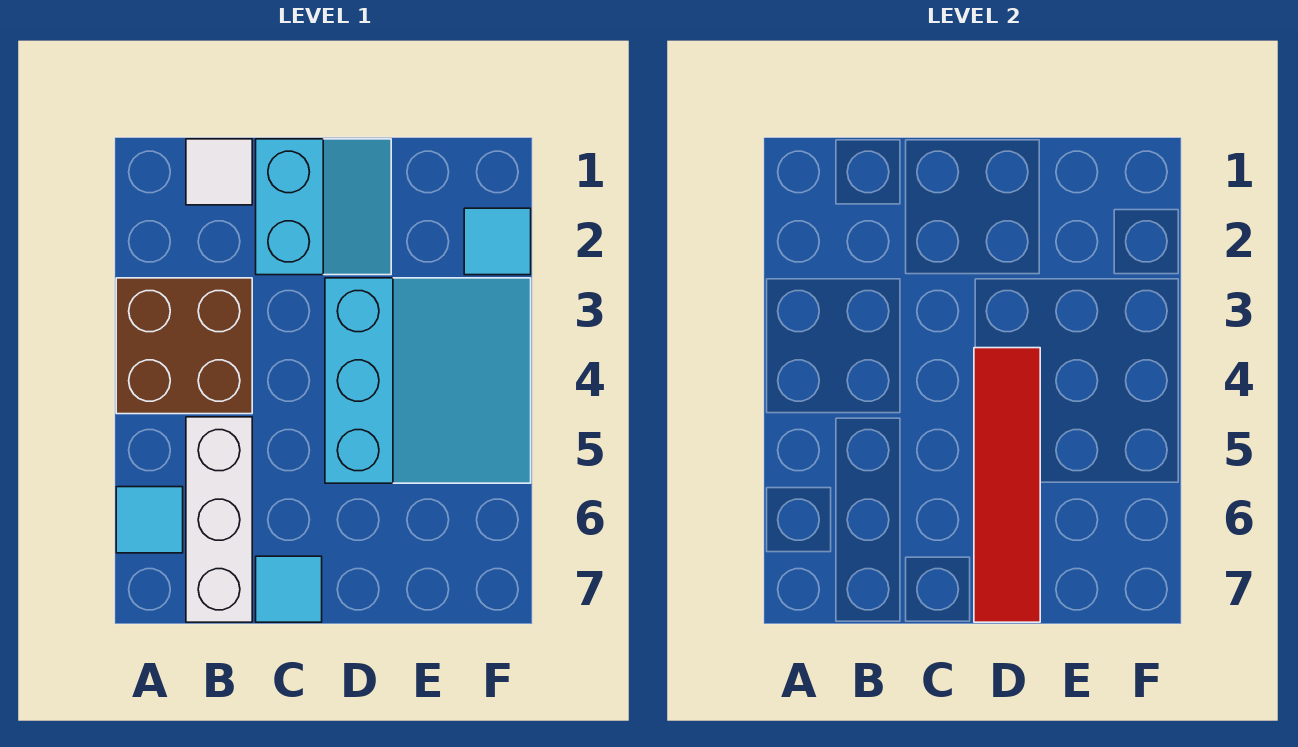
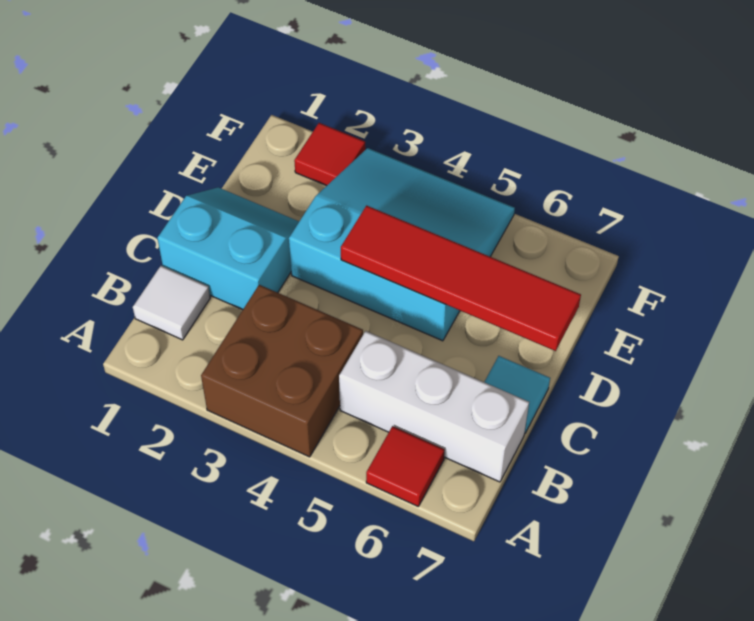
cyan 1x1 tile [116,487,183,553] -> red 1x1 tile [366,426,445,506]
cyan 1x1 tile [464,208,531,275] -> red 1x1 tile [294,123,365,186]

